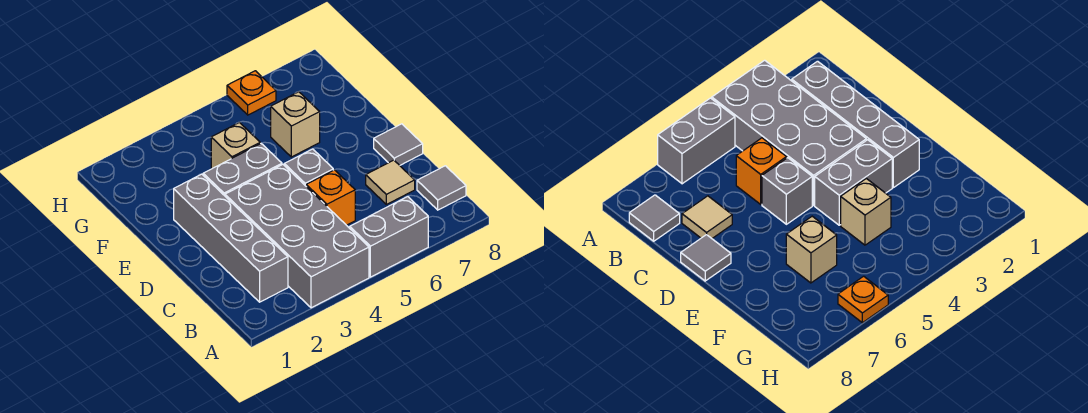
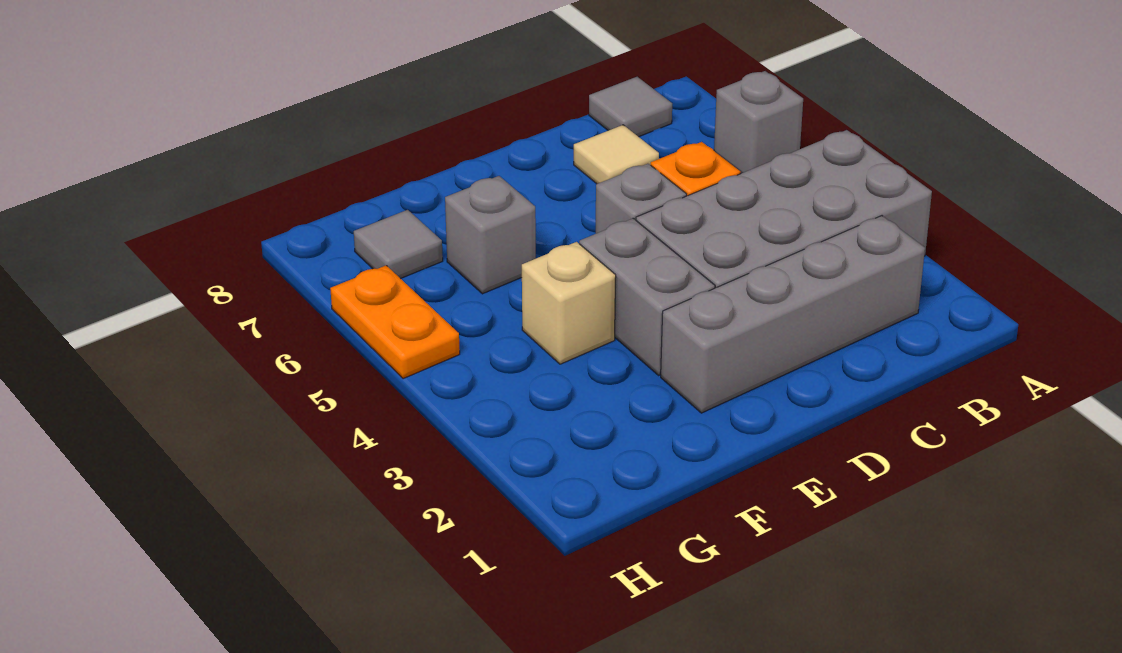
grey 1x2 brick [350,196,428,277] -> grey 1x1 brick [714,71,803,174]
grey 1x1 tile [374,124,423,165] -> grey 1x1 tile moved to [354,210,443,279]
tan 1x1 brick [271,92,320,157] -> grey 1x1 brick [445,176,536,294]
orange 1x1 plate [227,71,276,115] -> orange 1x2 plate [330,265,460,379]

